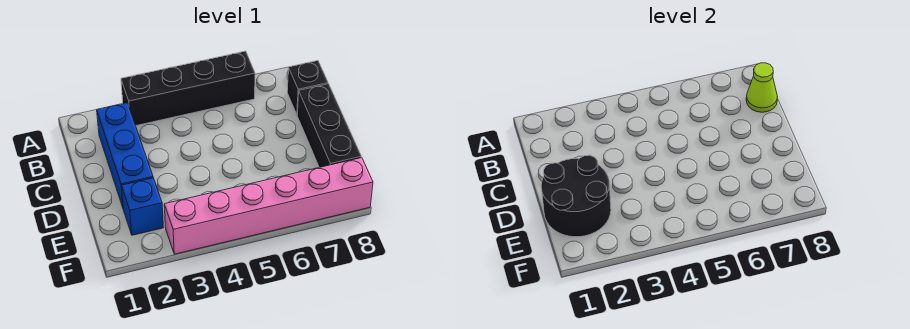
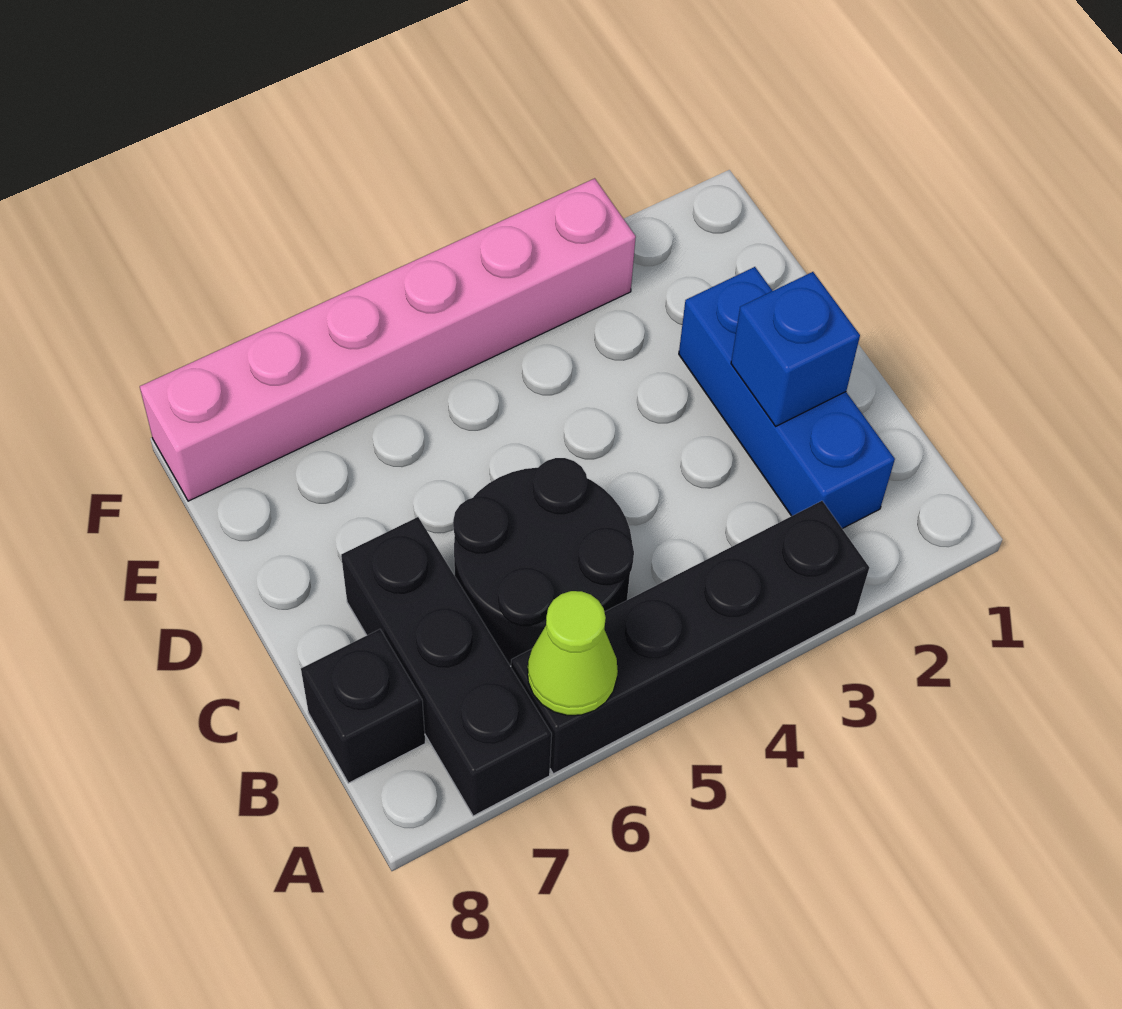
lime 1x1 cone [746,63,777,112] -> lime 1x1 cone moved to [528,591,618,716]
black 1x3 brick [297,84,361,167] -> black 1x3 brick moved to [341,517,552,816]
black 2x2 round brick [541,155,611,237] -> black 2x2 round brick moved to [453,458,634,666]
blue 1x1 brick [122,178,163,235] -> blue 1x1 brick moved to [731,272,860,426]

